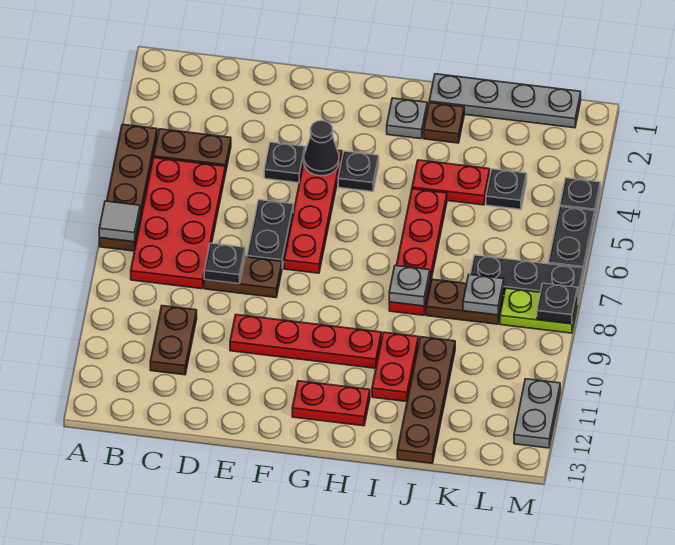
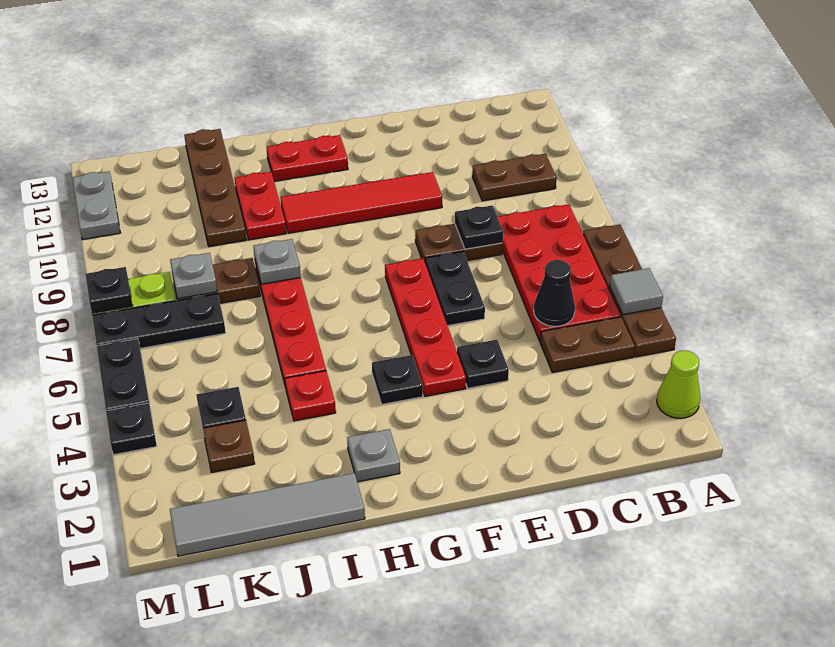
none -> lime 1x1 cone [657,351,700,418]
grey 1x1 tile [99,201,140,242] -> grey 1x1 tile moved to [610,268,663,315]
brown 1x2 plate [150,306,197,375] -> brown 1x2 plate turned to [472,154,557,201]
red 1x4 plate [230,315,381,368] -> red 1x4 tile [280,172,442,233]
black 1x1 cone [304,121,339,176] -> black 1x1 cone moved to [534,260,575,326]
grey 1x4 plate [429,74,581,128] -> grey 1x4 tile [170,473,365,556]
brown 1x1 plate [424,103,464,143] -> brown 1x1 plate moved to [203,420,255,473]
red 1x2 plate [412,160,490,205] -> red 1x1 plate [285,371,336,421]

